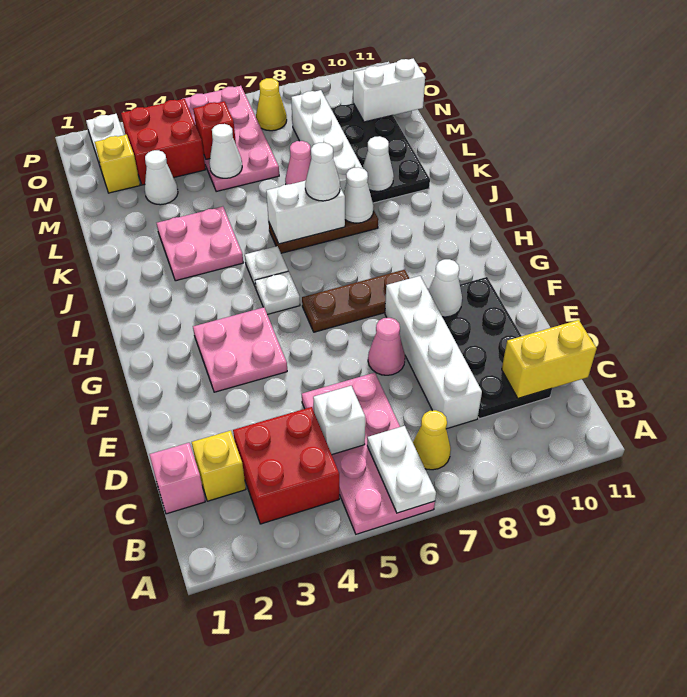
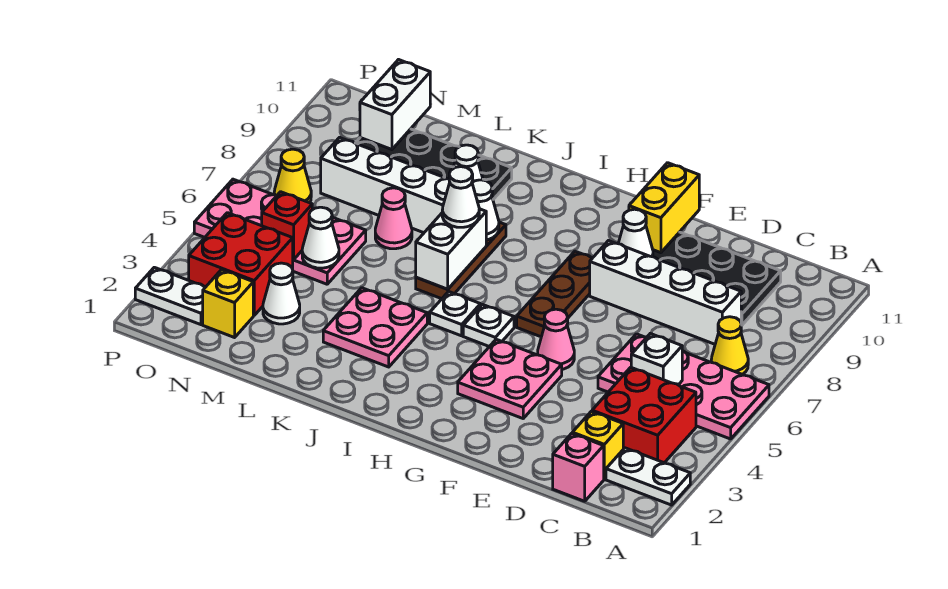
white 1x2 plate [367,426,436,513] -> white 1x2 plate moved to [606,448,690,505]
yellow 1x2 brick [502,320,597,398] -> yellow 1x2 brick moved to [629,163,699,253]
pink 1x1 cone [368,318,405,375] -> pink 1x1 cone moved to [538,309,574,369]

